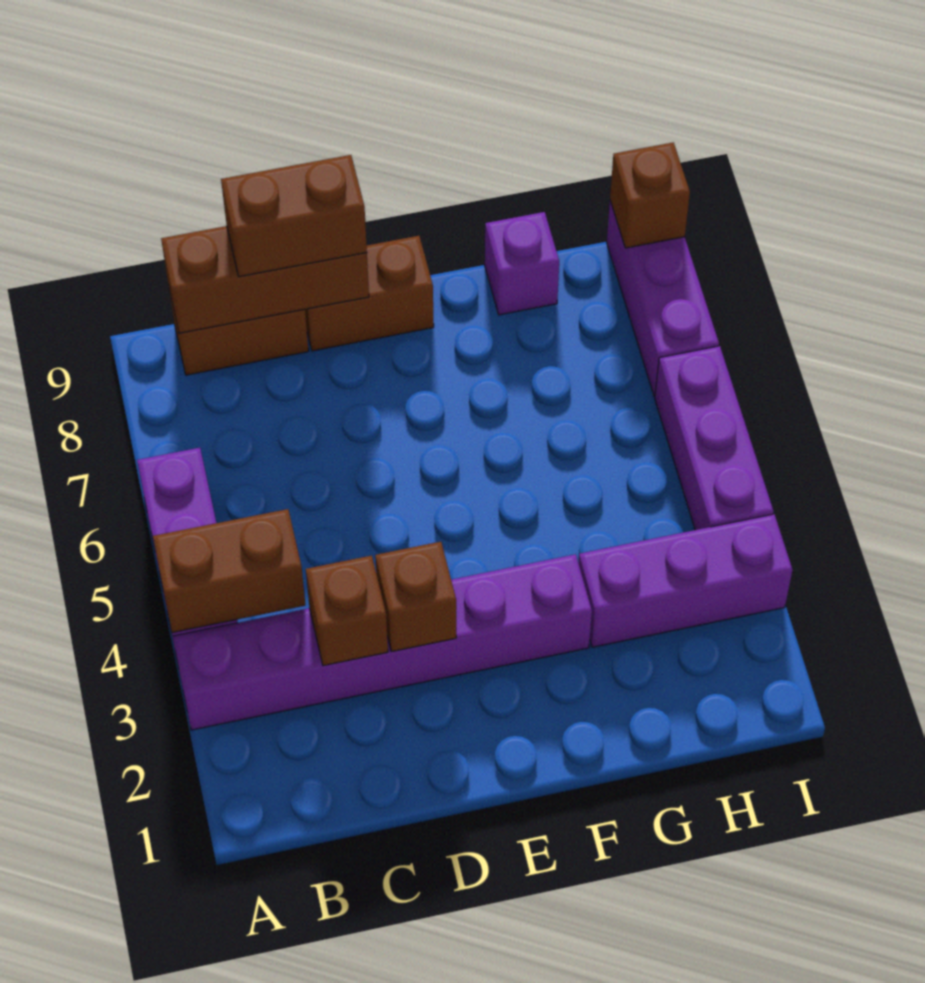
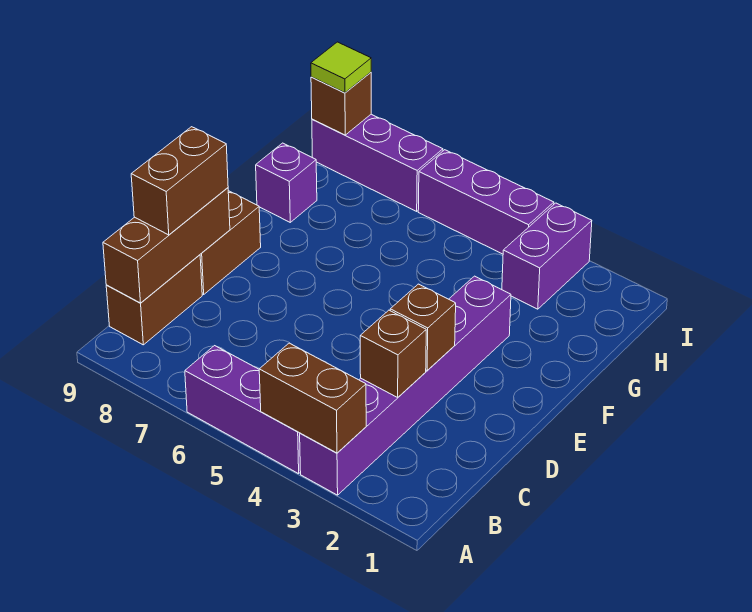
brown 1x2 brick [153,509,305,633] -> brown 1x2 brick turned to [259,343,366,453]
purple 1x3 brick [578,514,793,647] -> purple 1x2 brick [502,203,592,309]
none -> lime 1x1 tile [311,42,371,93]

